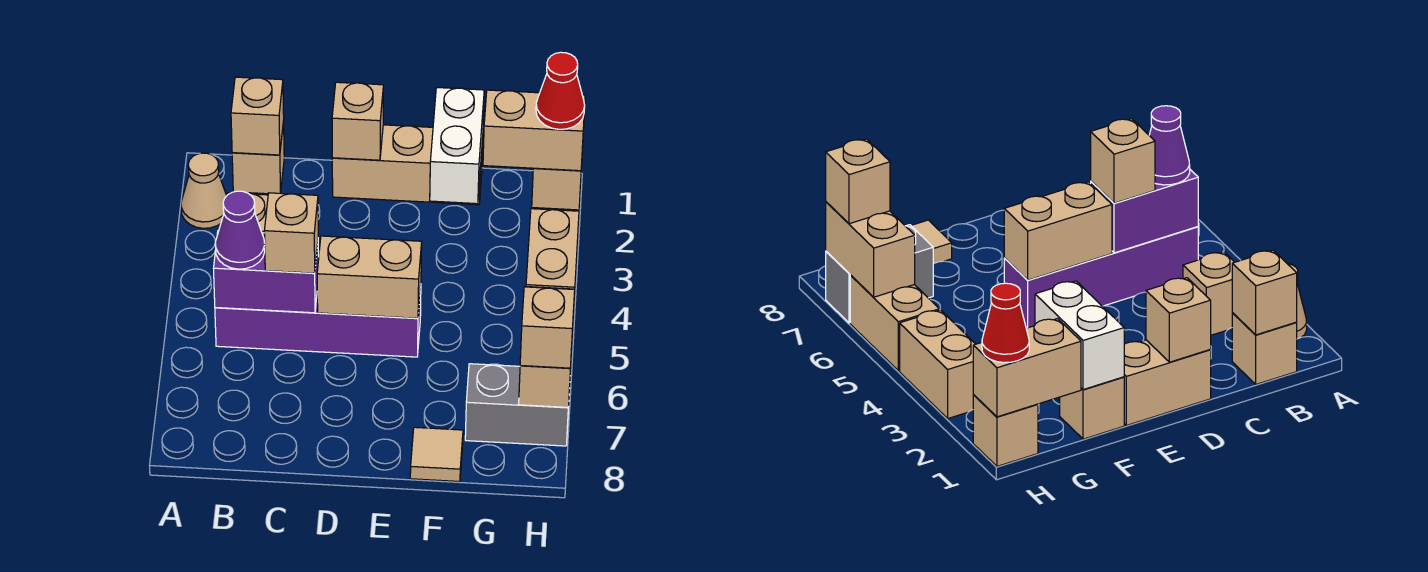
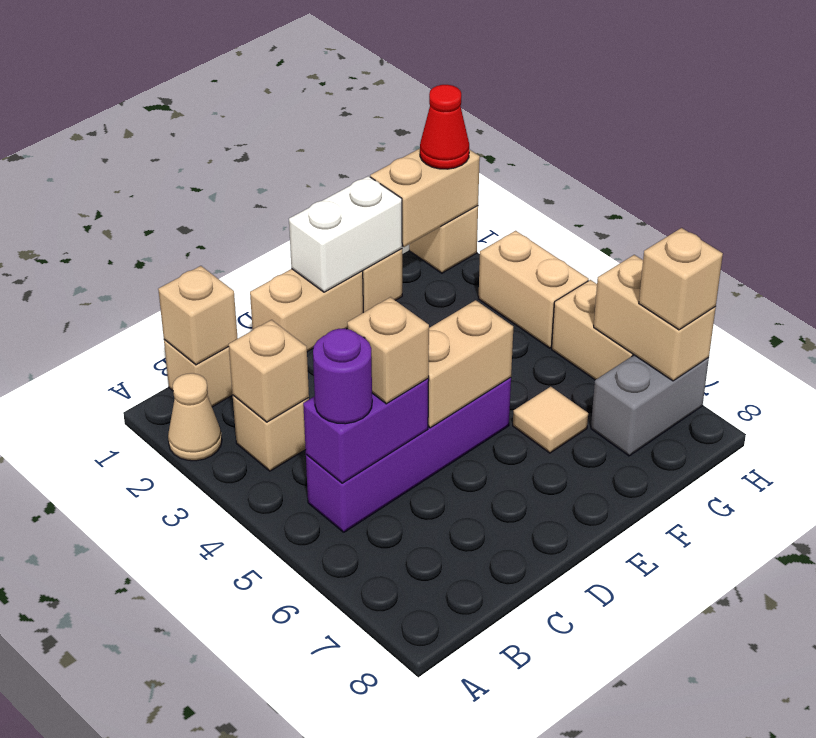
purple 1x1 cone [215,191,265,269] -> purple 1x1 round brick [313,329,372,424]
tan 1x1 brick [332,82,384,160] -> tan 1x1 brick moved to [229,320,309,422]
white 1x2 brick [430,88,484,204] -> white 1x2 brick turned to [289,176,402,292]
tan 1x1 tile [410,427,463,482] -> tan 1x1 tile moved to [513,387,588,453]

